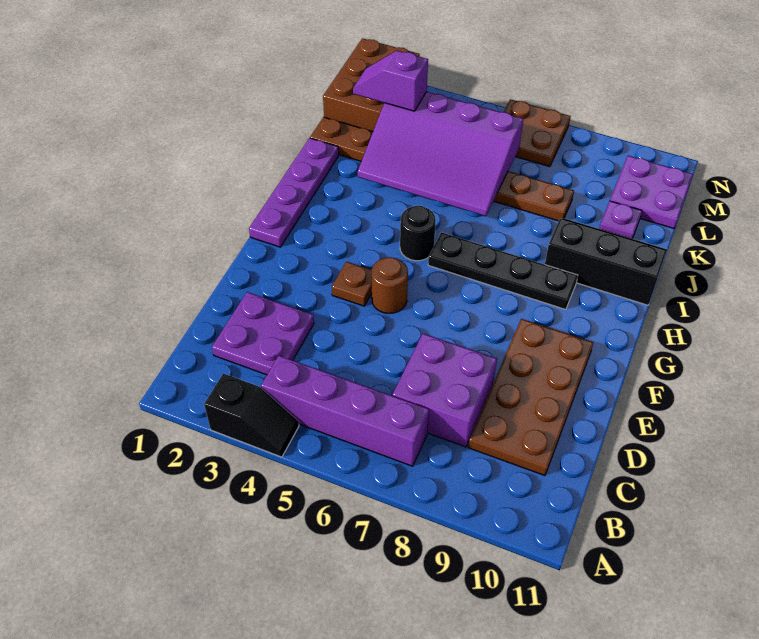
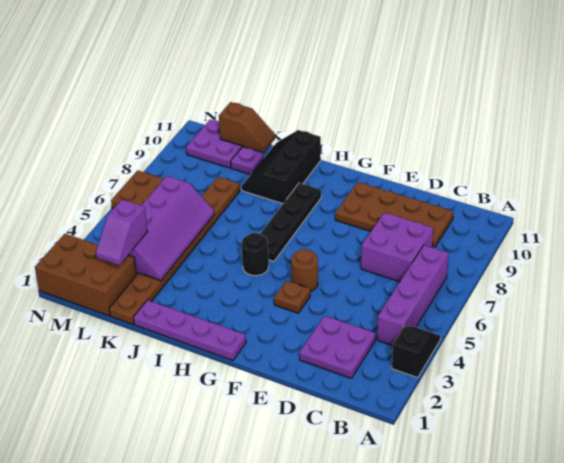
purple 3x4 slope [357,92,523,216] -> purple 2x4 slope [128,176,214,281]
none -> brown 1x2 slope [219,102,275,152]

